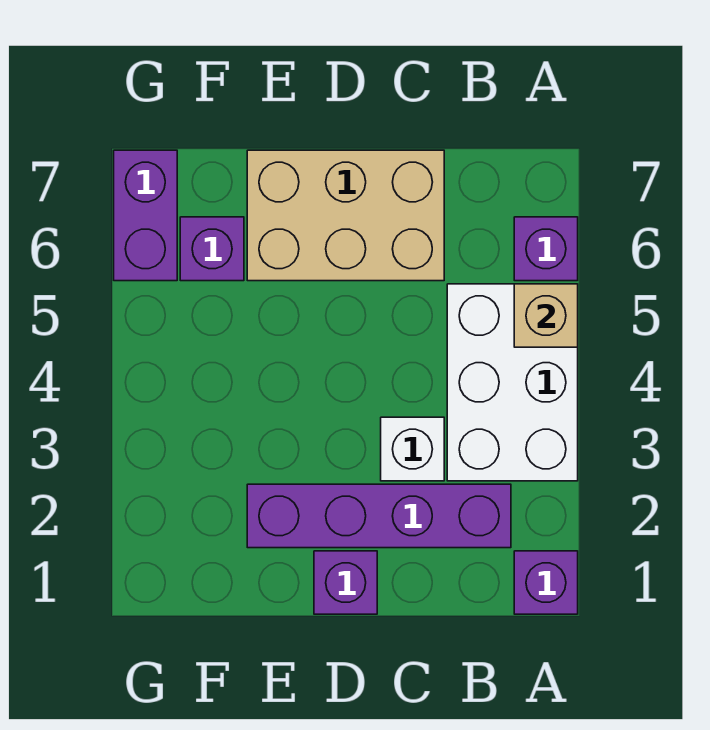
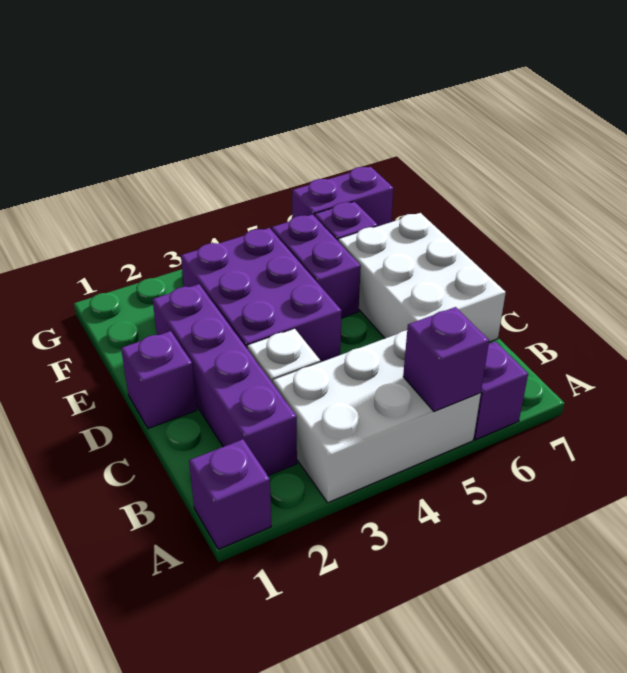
tan 1x1 brick [514,284,578,347] -> purple 1x1 brick [403,307,489,411]
tan 2x3 brick [247,150,444,281] -> white 2x3 brick [339,213,506,342]
none -> purple 2x3 brick [181,228,342,362]
none -> purple 1x2 brick [272,215,361,318]

